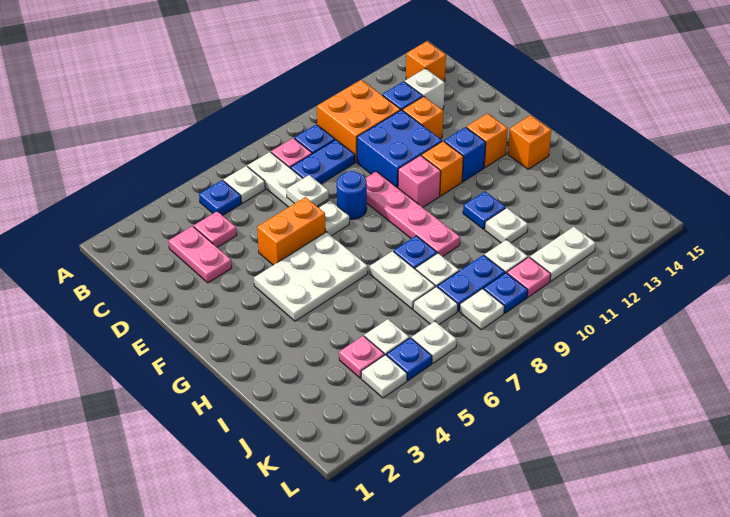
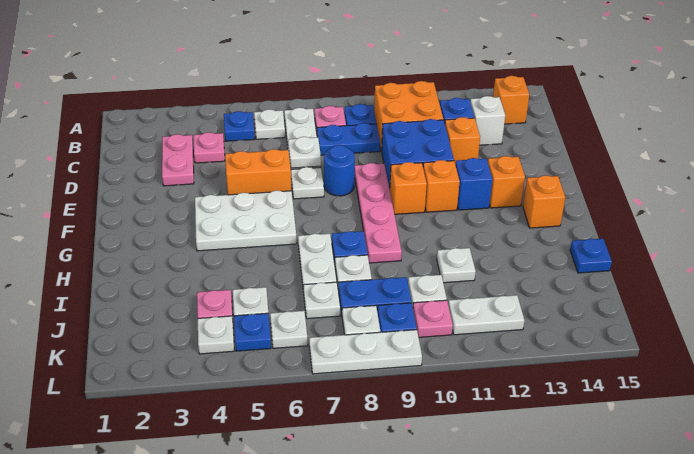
pink 1x1 brick [398,155,441,207] -> orange 1x1 brick [390,162,427,214]
blue 1x1 plate [463,191,506,229] -> blue 1x1 plate moved to [570,239,612,273]
none -> white 1x3 plate [309,330,422,374]

